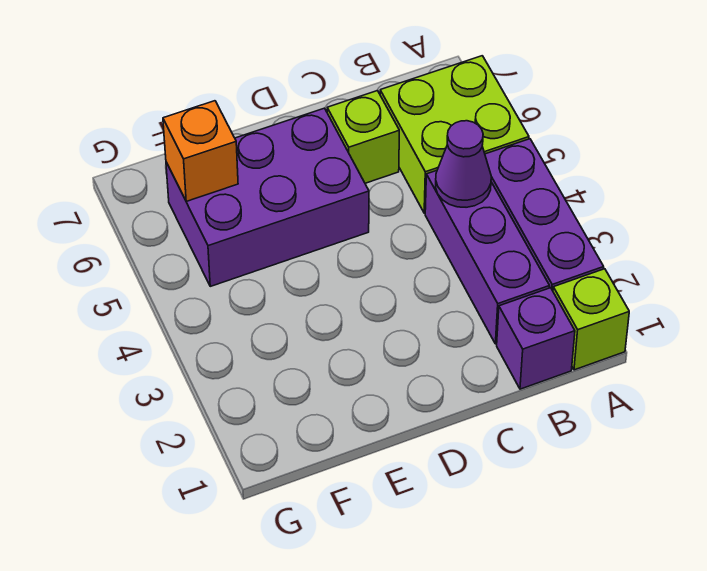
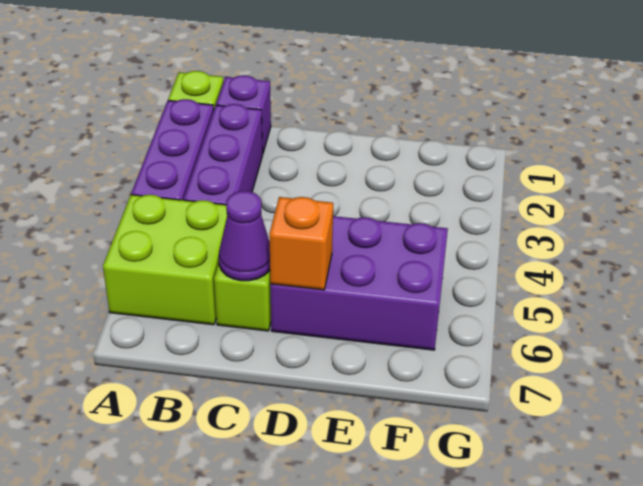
purple 1x1 cone [436,121,491,207] -> purple 1x1 cone moved to [219,191,270,281]
orange 1x1 brick [163,101,238,201] -> orange 1x1 brick moved to [269,197,333,290]

